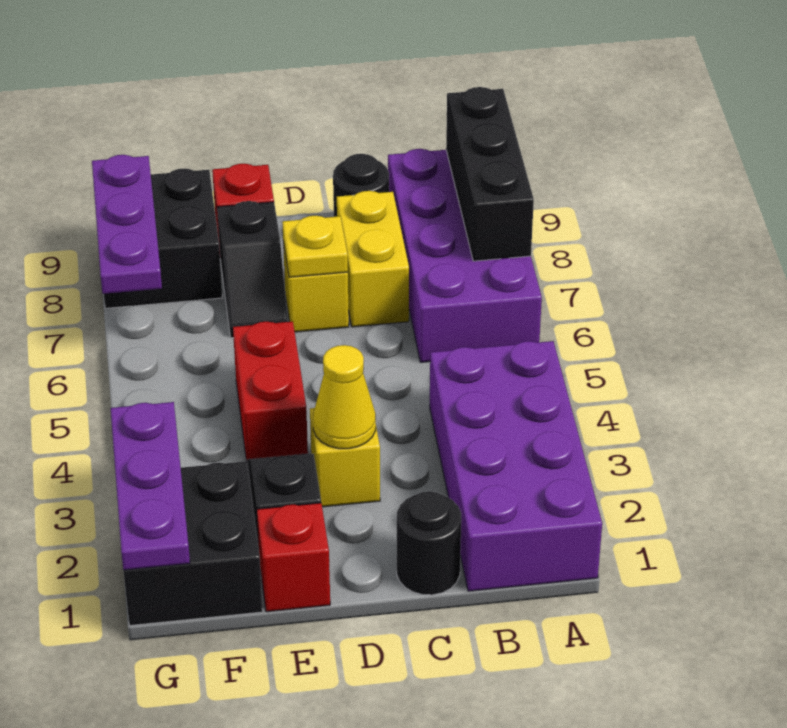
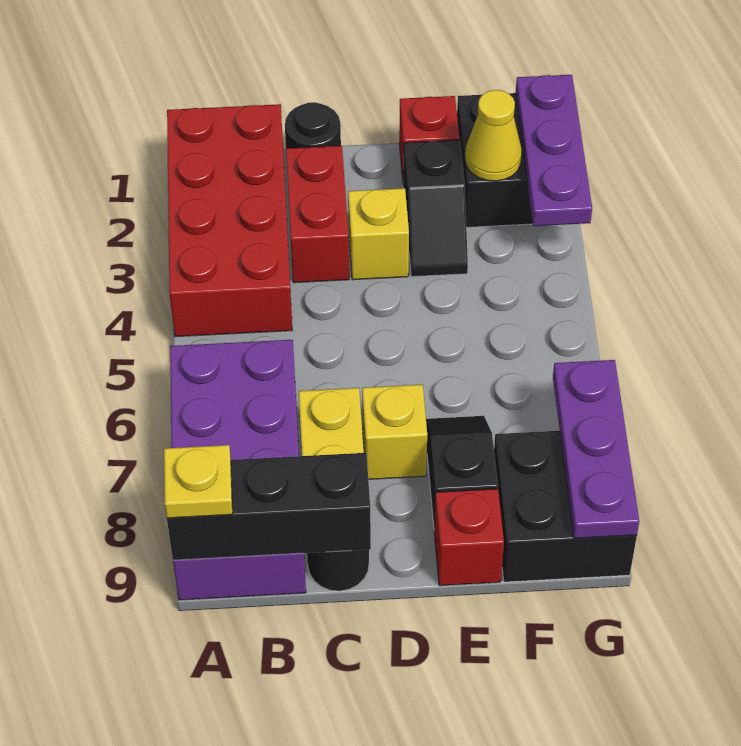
purple 2x4 brick [430,341,602,591] -> red 2x4 brick [167,104,292,337]
black 1x3 brick [446,87,534,261] -> black 1x3 brick turned to [167,453,371,560]
yellow 1x1 cone [313,345,376,449] -> yellow 1x1 cone moved to [465,90,522,181]
yellow 1x1 plate [282,216,348,277] -> yellow 1x1 plate moved to [164,445,232,518]
red 1x2 brick [233,322,308,461] -> red 1x2 brick moved to [286,146,349,283]

